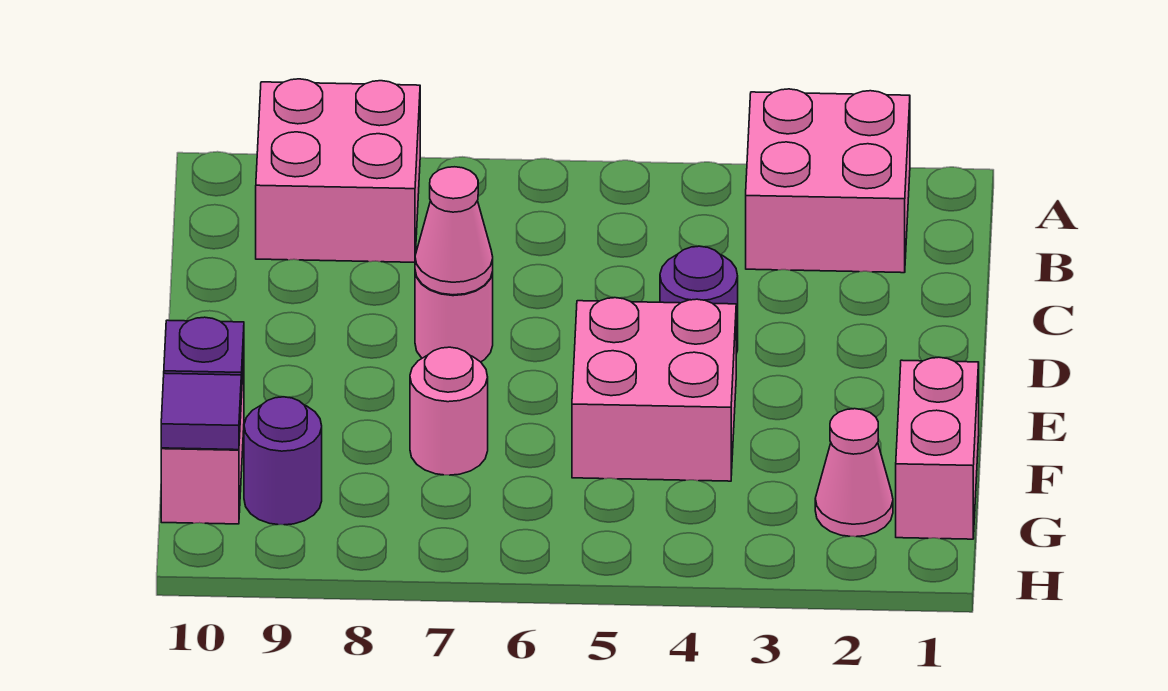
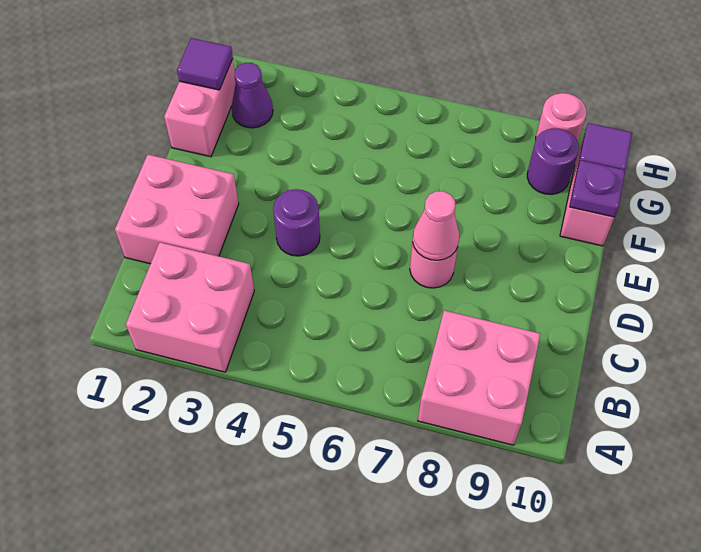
pink 2x2 brick [572,298,736,481] -> pink 2x2 brick moved to [115,155,239,264]
pink 1x1 round brick [410,347,488,475] -> pink 1x1 round brick moved to [536,93,586,142]
none -> purple 1x1 tile [177,38,233,90]
pink 1x1 cone [815,409,893,537] -> purple 1x1 cone [231,63,273,128]

